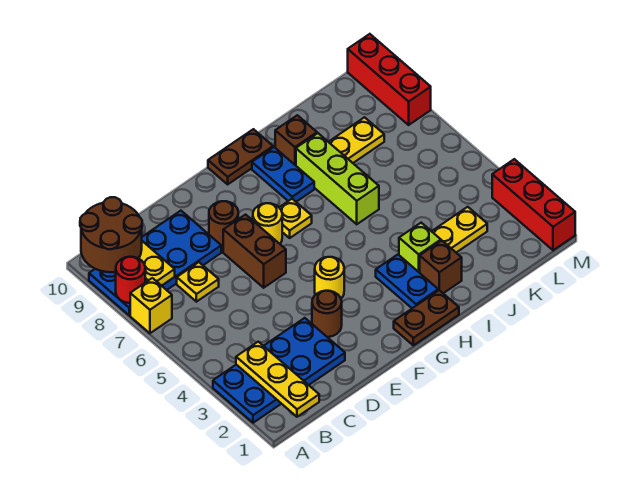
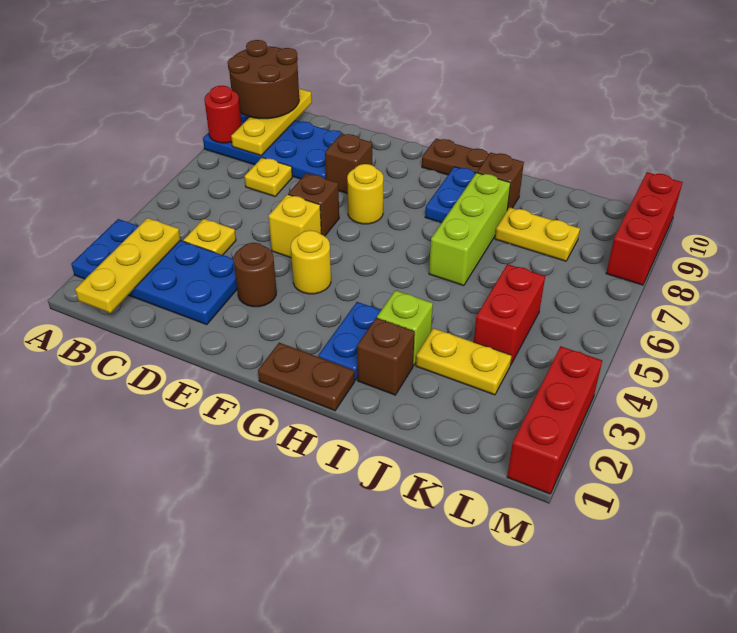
yellow 1x1 brick [130,278,172,333] -> yellow 1x1 brick moved to [269,194,321,258]
brown 1x2 brick [223,215,286,288] -> brown 1x1 brick [288,173,339,236]
brown 1x1 round brick [209,201,238,247] -> brown 1x1 brick [325,134,372,194]
yellow 1x1 plate [279,199,312,238] -> yellow 1x1 plate moved to [183,219,236,255]
none -> red 1x2 brick [474,264,545,365]

